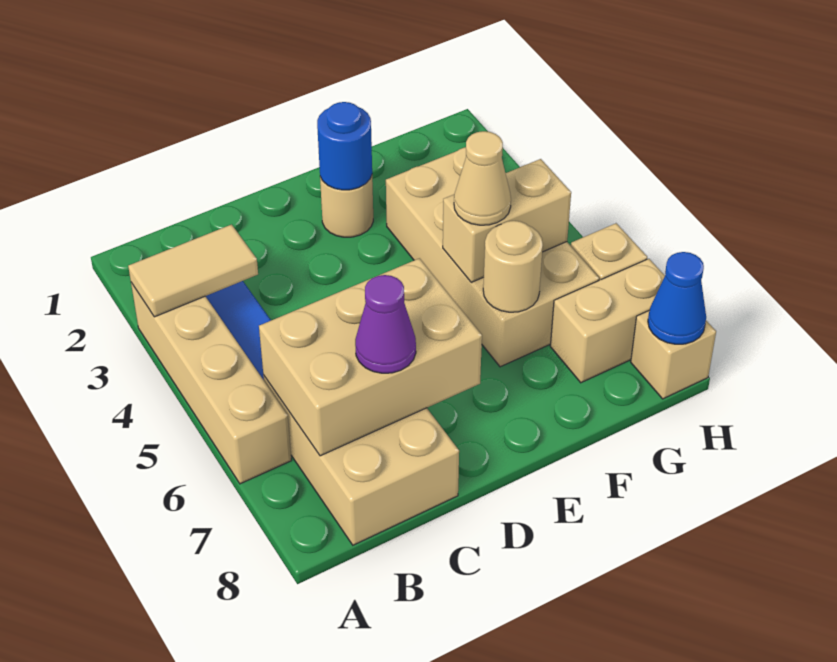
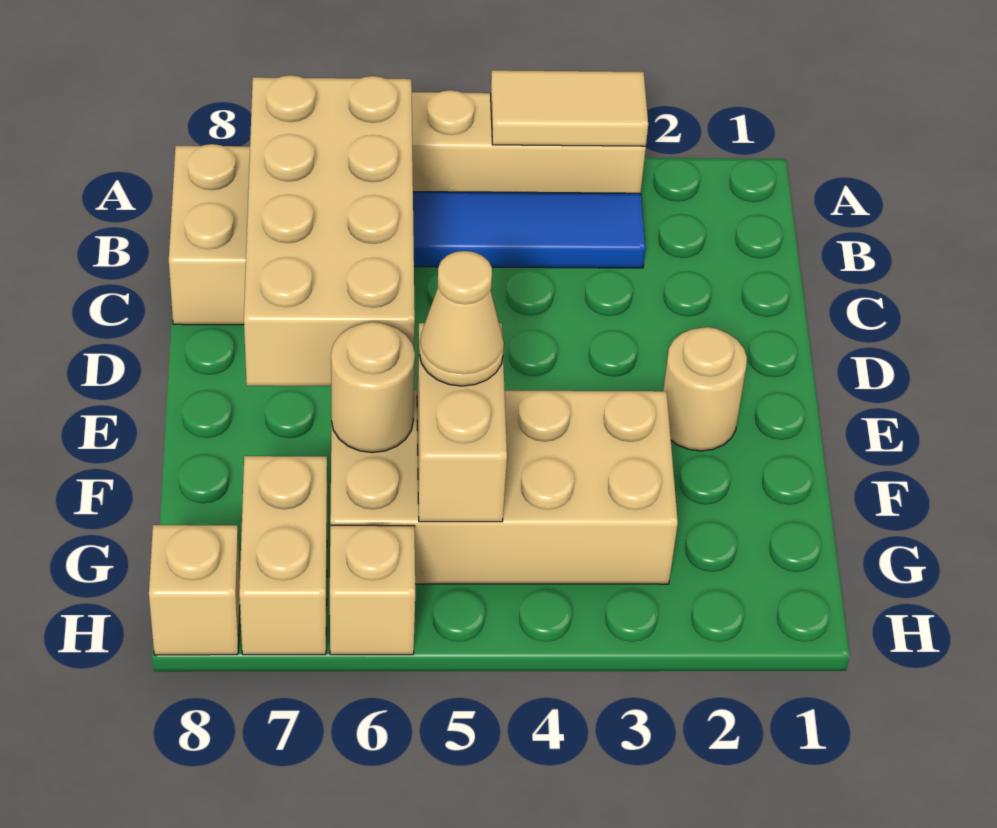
tan 1x2 tile [128,224,258,317] -> tan 1x2 tile turned to [490,70,648,146]
tan 2x3 brick [259,258,482,456] -> tan 2x4 brick [244,75,415,386]
purple 1x1 cone [355,275,416,373] -> none
blue 1x1 round brick [317,102,372,190] -> none
blue 1x1 cone [648,252,706,344] -> none

